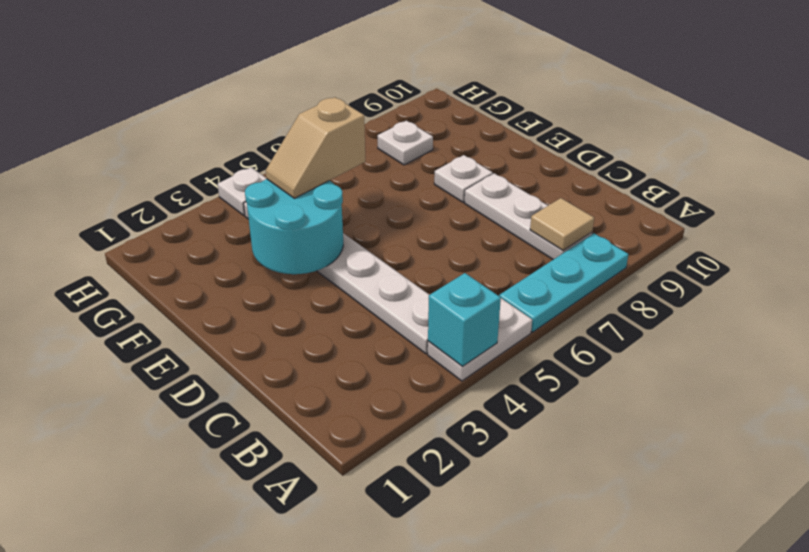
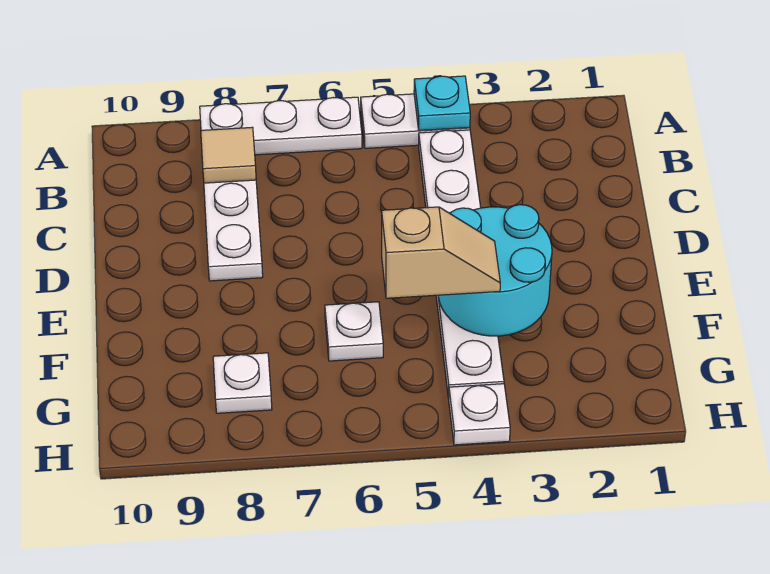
cyan 1x1 brick [428,273,501,366] -> cyan 1x1 plate [414,76,470,130]
cyan 1x3 plate [499,233,628,332] -> white 1x3 plate [200,97,362,155]
white 1x1 plate [434,155,493,202] -> white 1x1 plate moved to [325,302,383,361]

